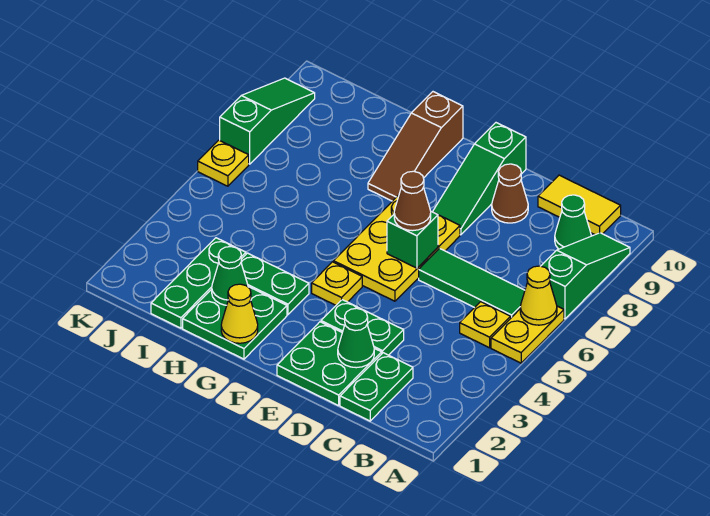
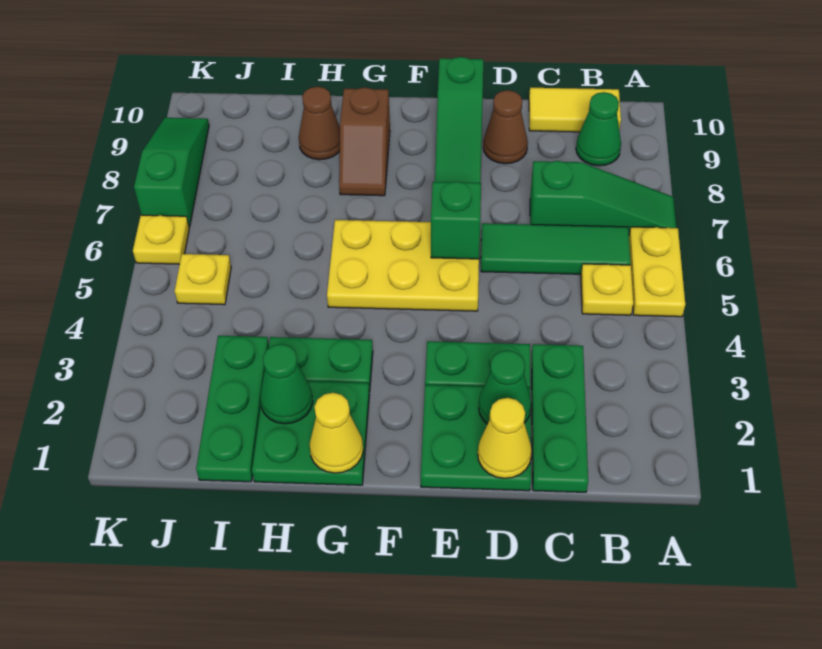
yellow 1x1 cone [520,266,557,325] -> yellow 1x1 cone moved to [478,398,532,478]
green 1x3 slope [541,233,630,319] -> green 1x3 slope turned to [530,161,676,233]
green 1x2 plate [340,353,413,421] -> green 1x3 plate [532,344,588,492]
yellow 2x3 plate [334,195,460,301] -> yellow 2x3 plate turned to [327,220,479,311]
brown 1x1 cone [394,171,431,231] -> brown 1x1 cone moved to [299,87,340,160]
yellow 1x1 plate [312,262,362,305] -> yellow 1x1 plate moved to [175,254,231,305]
brown 1x3 slope [368,92,463,201] -> brown 1x2 slope [339,88,390,196]

